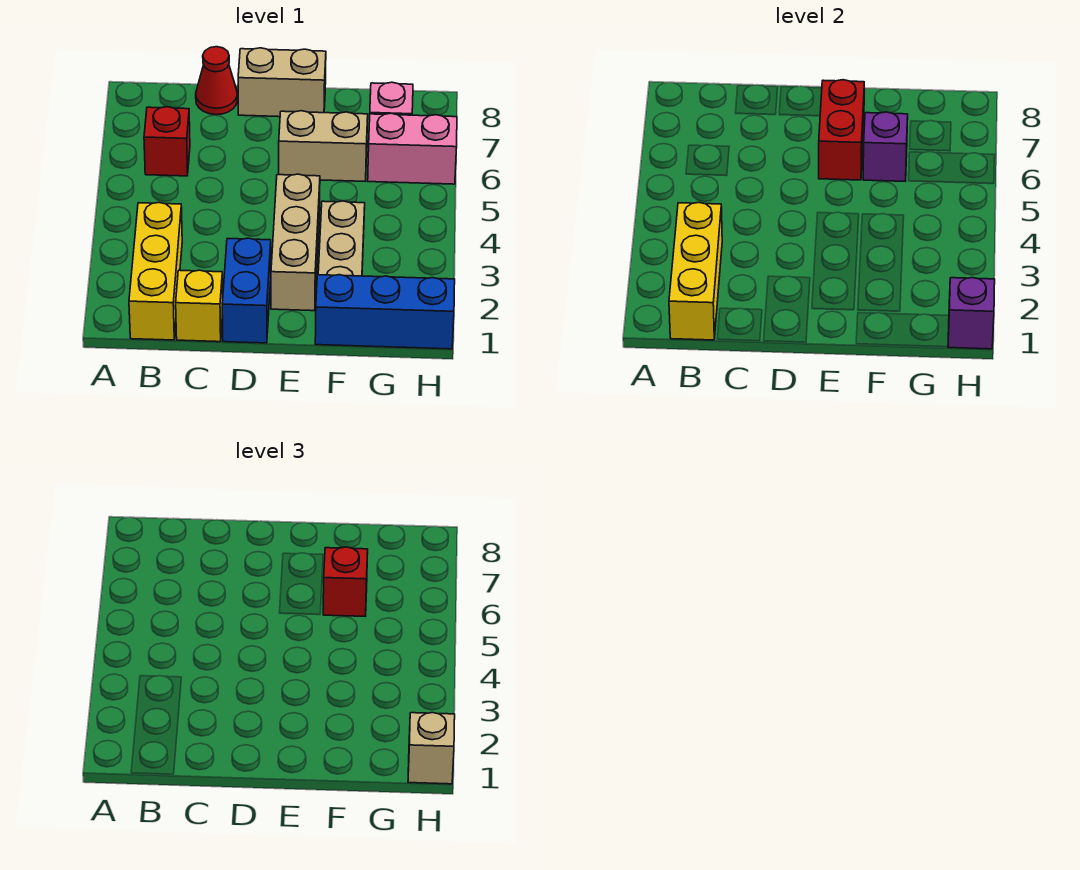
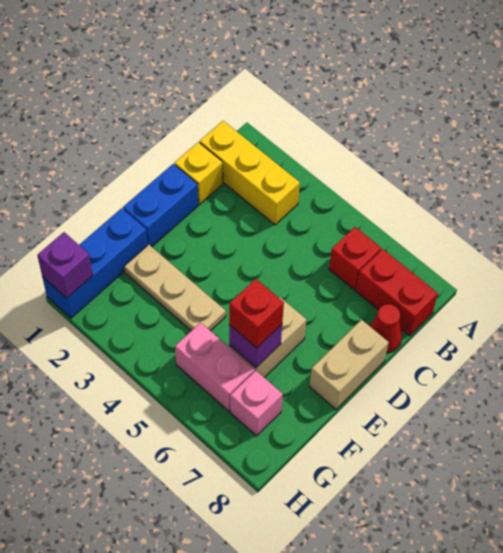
yellow 1x3 brick [669,203,722,340] -> none
blue 1x2 brick [222,238,271,343] -> blue 1x2 brick turned to [123,164,198,247]
tan 1x3 brick [271,174,320,311] -> none
red 1x2 brick [819,80,864,180] -> red 1x2 brick moved to [356,249,438,336]
pink 1x2 brick [368,113,457,184] -> pink 1x2 brick turned to [175,323,254,411]
tan 1x1 brick [408,713,455,784] -> none

